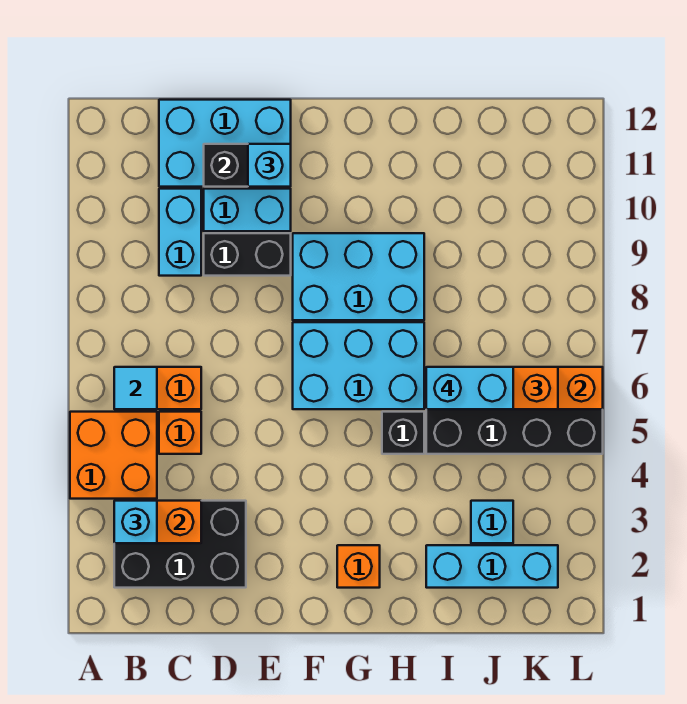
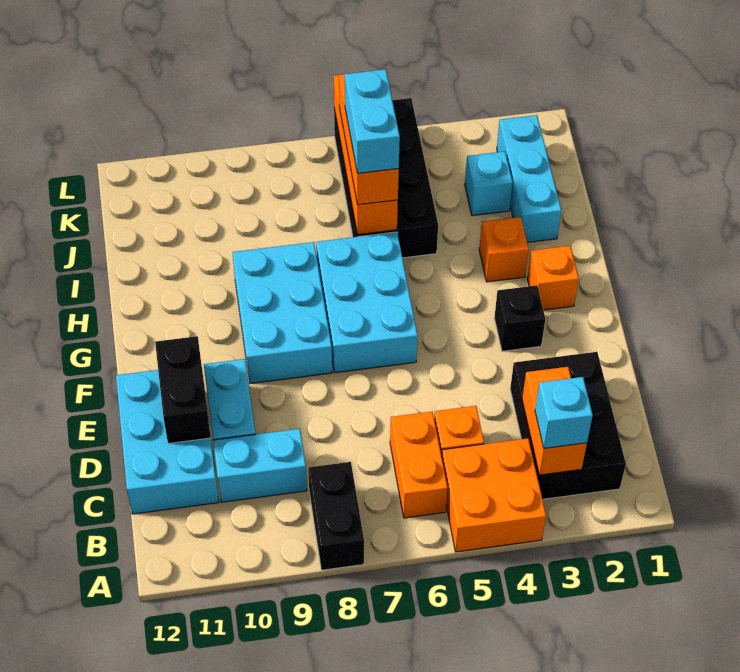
cyan 1x1 tile [114,367,157,409] -> none
black 1x2 brick [204,233,291,276] -> black 1x2 brick moved to [308,462,364,570]
cyan 1x1 brick [248,144,291,187] -> none
none -> orange 1x1 brick [479,217,529,282]
black 1x1 brick [382,412,424,454] -> black 1x1 brick moved to [494,285,545,351]

